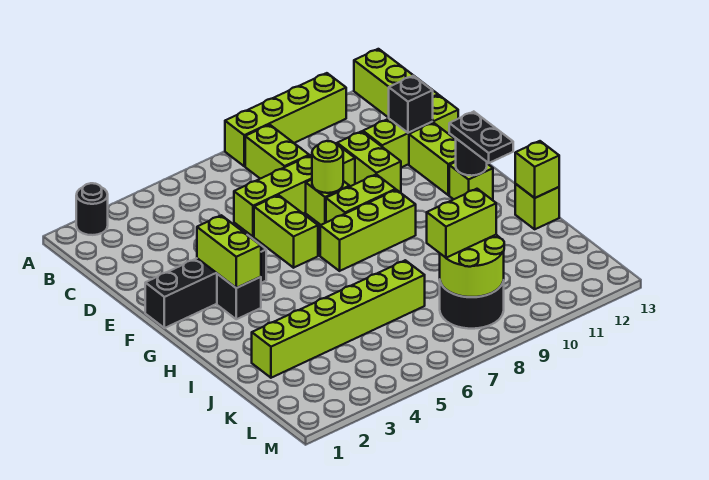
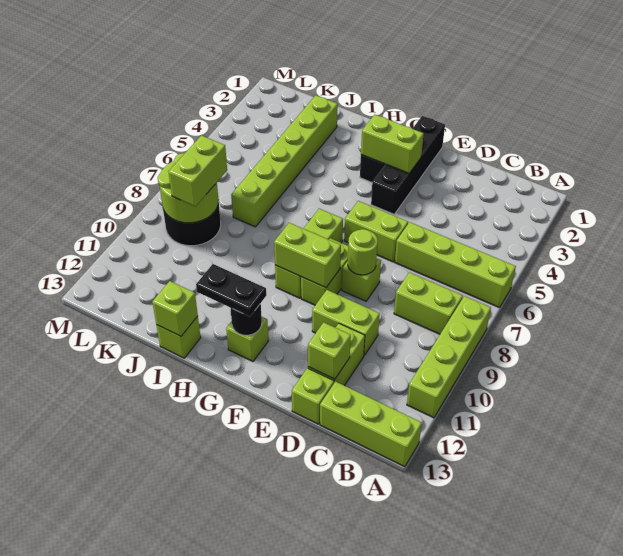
black 1x1 round brick [76,183,108,235] -> none
lime 1x4 brick [234,144,355,237] -> lime 1x4 brick turned to [395,222,516,308]
black 1x1 brick [389,76,433,133] -> lime 1x1 brick [308,322,351,379]
lime 1x2 brick [409,123,456,195] -> lime 1x2 brick moved to [274,223,341,288]

